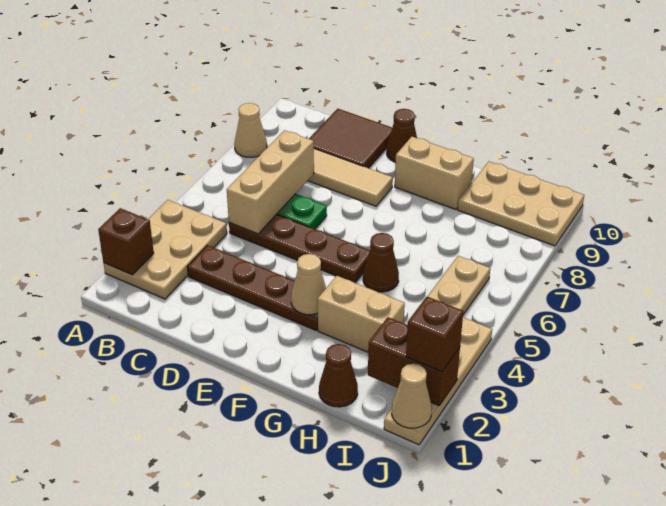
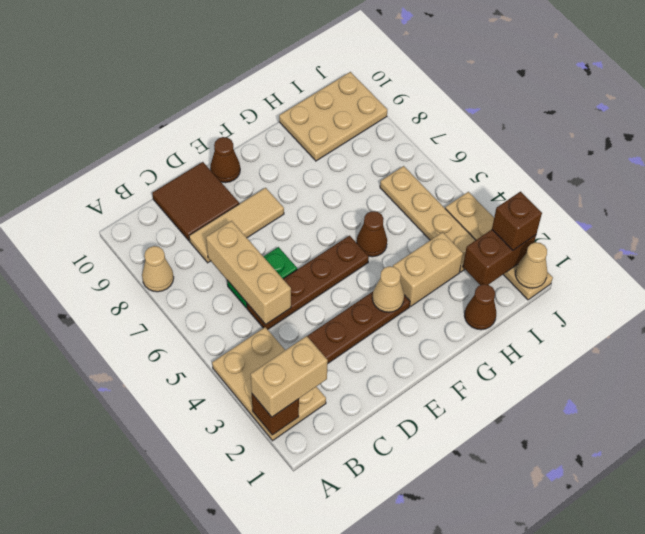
tan 1x2 brick [395,137,474,210] -> tan 1x2 brick moved to [250,336,328,417]

